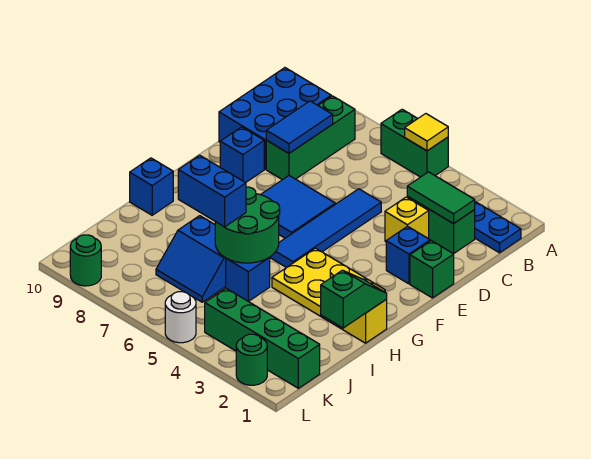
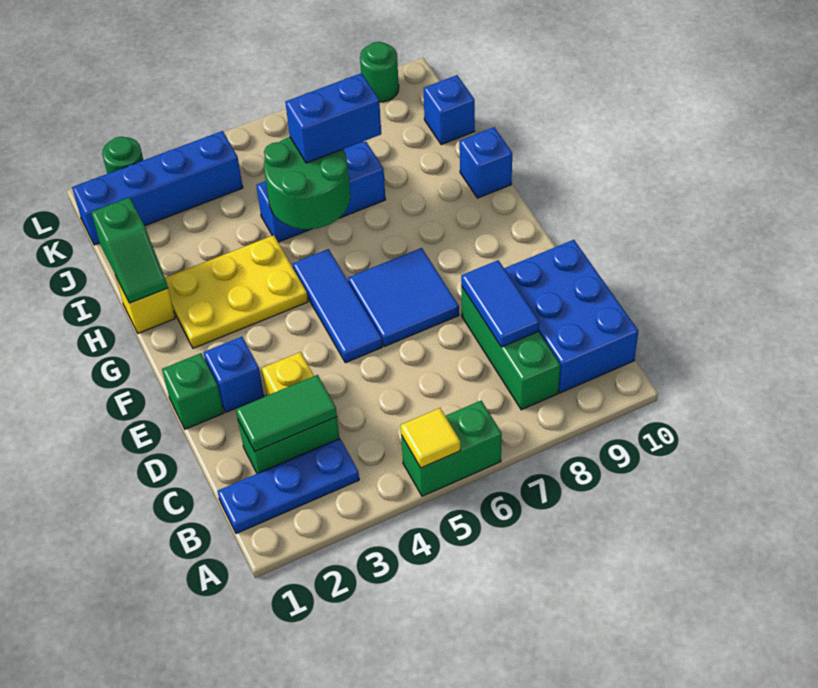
blue 1x4 tile [270,189,381,268] -> blue 1x3 tile [293,249,382,363]
blue 1x1 brick [220,127,264,183] -> blue 1x1 brick moved to [424,75,475,144]
green 1x4 brick [205,288,320,388] -> blue 1x4 brick [72,131,243,245]
white 1x1 round brick [165,292,196,343] -> none

